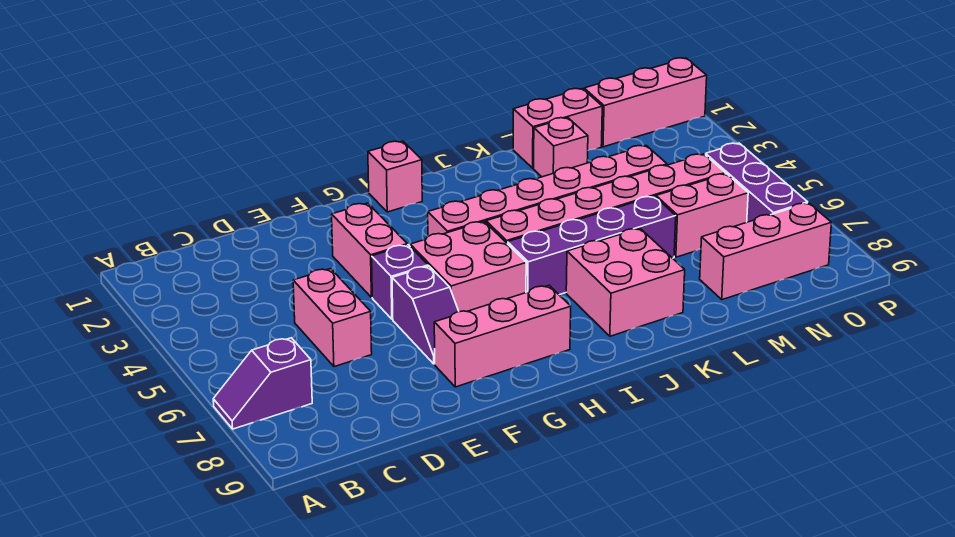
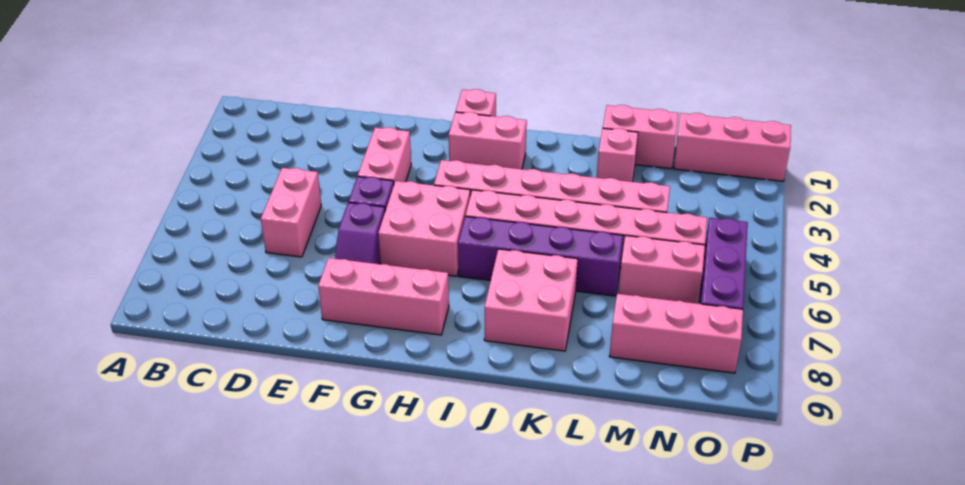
purple 1x2 slope [213,338,312,429] -> none
none -> pink 1x2 brick [449,112,527,169]

